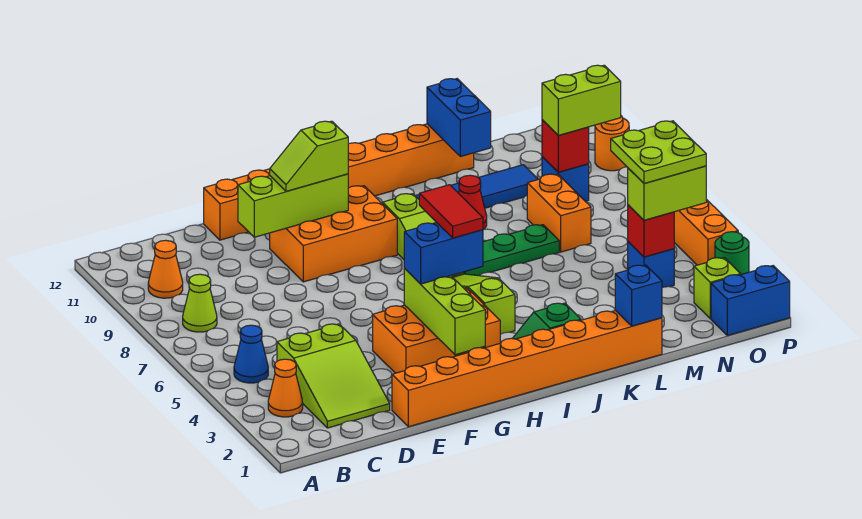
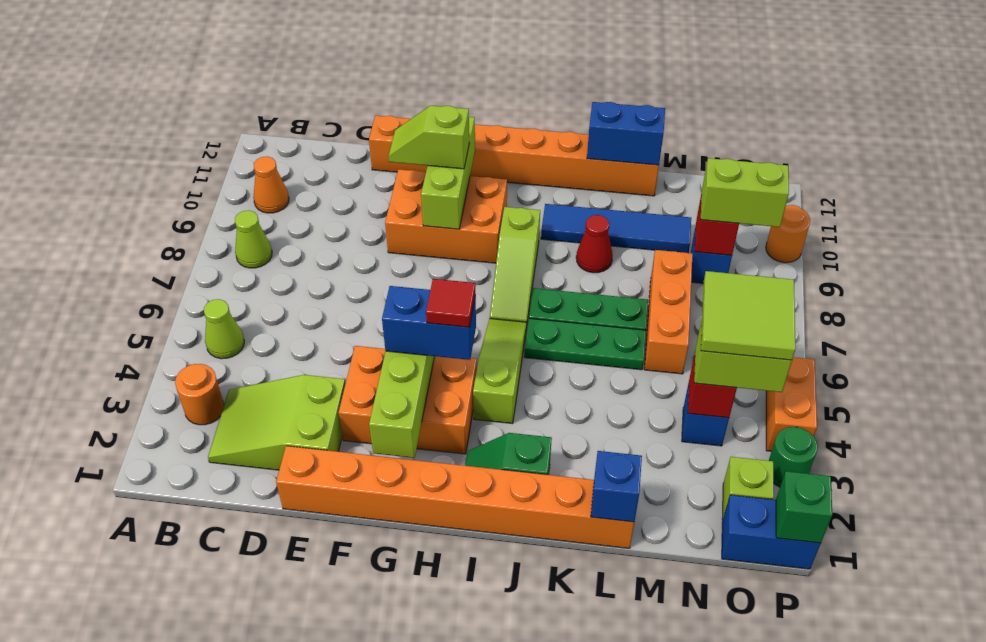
orange 1x1 cone [268,359,303,417] -> orange 1x1 round brick [175,364,224,425]
blue 1x1 cone [234,325,268,383] -> lime 1x1 cone [204,299,244,359]
lime 2x3 slope [277,324,390,428] -> lime 2x3 slope turned to [208,375,345,470]
lime 1x3 brick [238,174,348,237] -> lime 1x3 brick turned to [421,117,475,229]
red 1x2 tile [419,185,483,238] -> red 1x1 tile [426,279,475,327]
none -> green 1x3 plate [524,318,646,370]
blue 1x2 brick [427,79,491,157] -> blue 1x2 brick turned to [587,102,665,165]
orange 1x2 brick [527,174,591,252] -> orange 1x3 brick [644,250,692,374]
lime 2x2 plate [611,121,706,183] -> lime 2x2 tile [701,271,796,360]
none -> green 1x1 brick [776,471,832,543]

